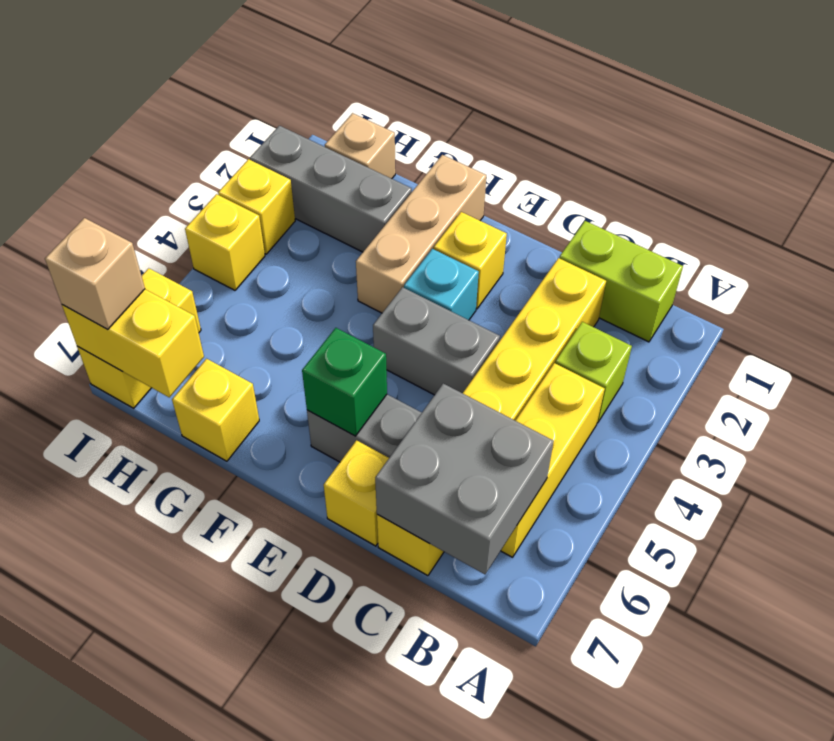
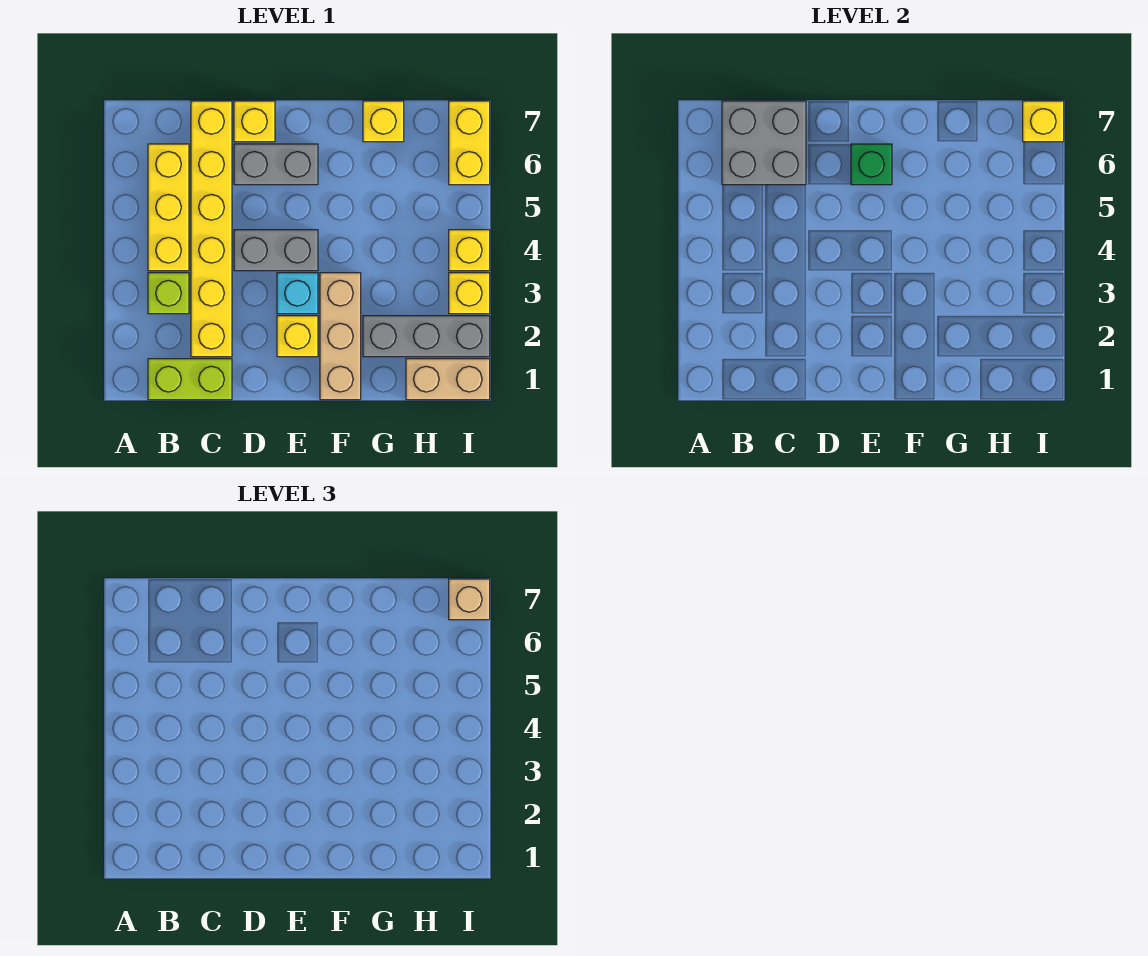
tan 1x1 brick [325,113,395,179] -> tan 1x2 brick [406,359,490,400]
yellow 1x2 brick [62,289,204,397] -> yellow 1x1 brick [1023,101,1064,142]

